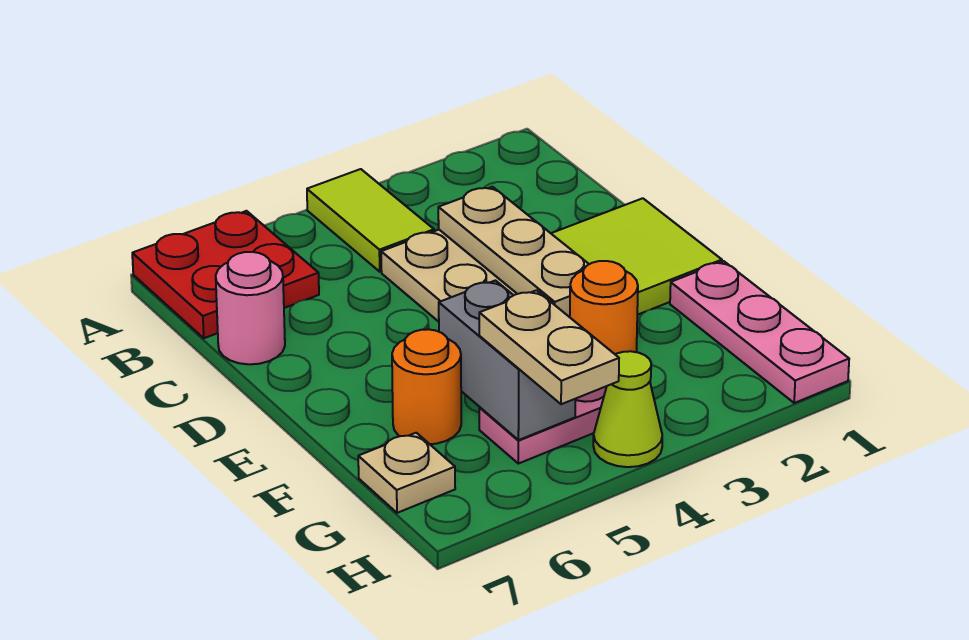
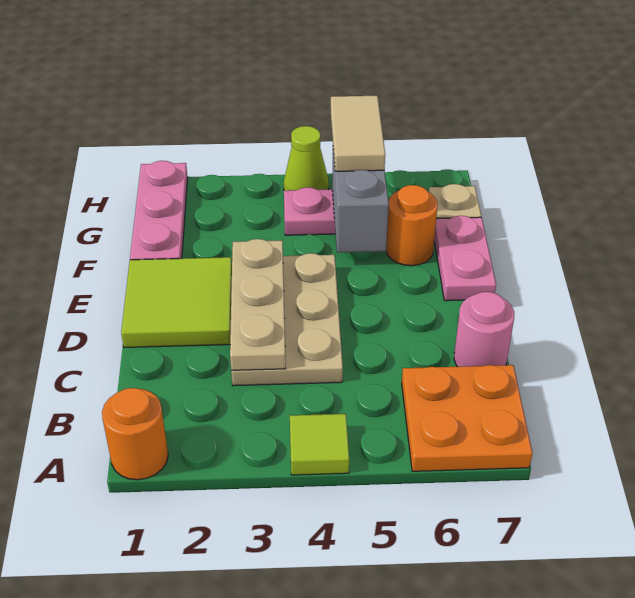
lime 1x2 tile [307,169,434,272] -> lime 1x1 tile [290,414,349,475]
red 2x2 plate [132,211,319,338] -> orange 2x2 plate [402,365,532,471]
none -> pink 1x2 plate [434,216,496,301]
orange 1x1 round brick [570,261,638,354] -> orange 1x1 round brick moved to [102,388,168,480]
tan 1x2 plate [479,290,619,404] -> tan 1x2 tile [331,96,385,171]

